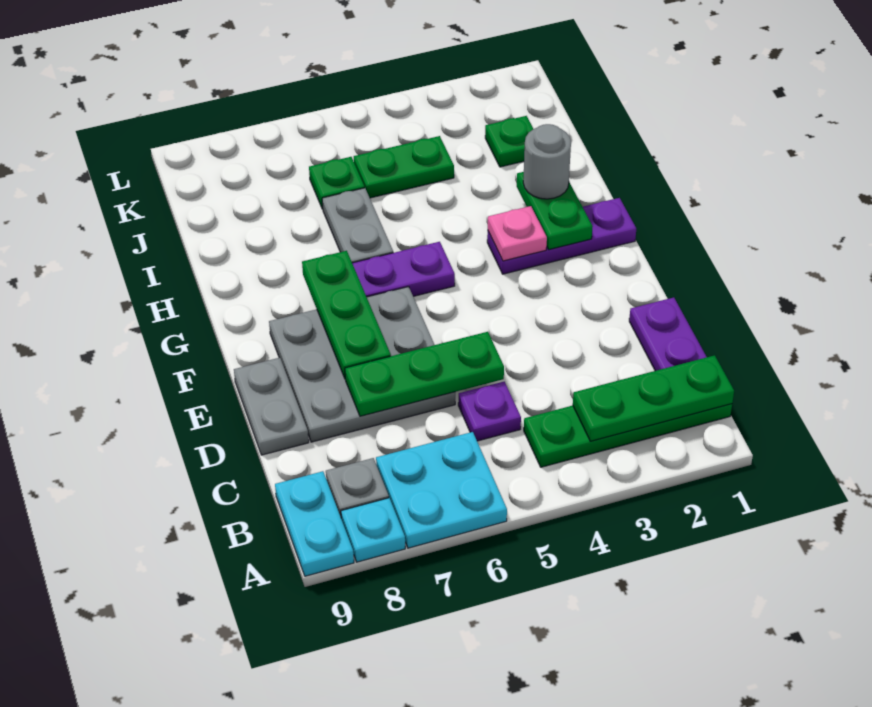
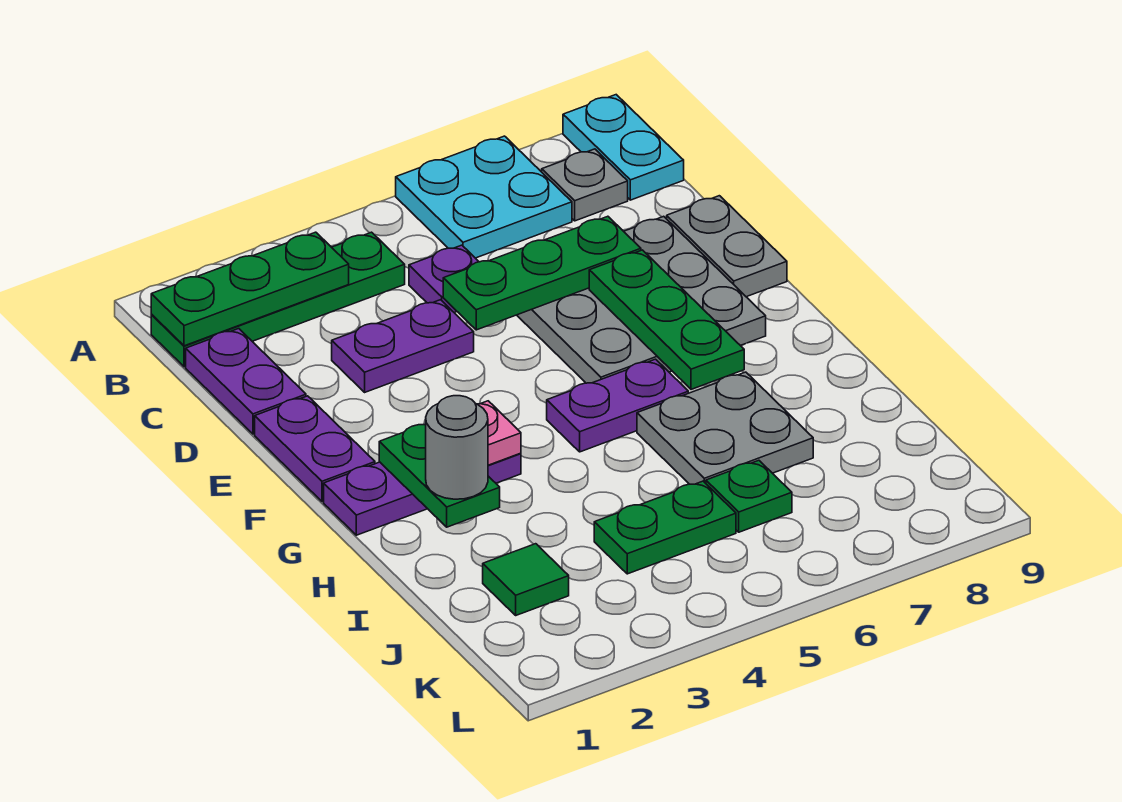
cyan 1x1 plate [341,498,405,562] -> none
none -> purple 1x2 plate [332,300,474,392]
none -> purple 1x2 plate [255,396,375,502]
grey 1x2 plate [322,188,393,263] -> grey 2x2 plate [637,372,813,484]
green 1x1 plate [485,116,533,167] -> green 1x1 tile [483,544,569,615]

